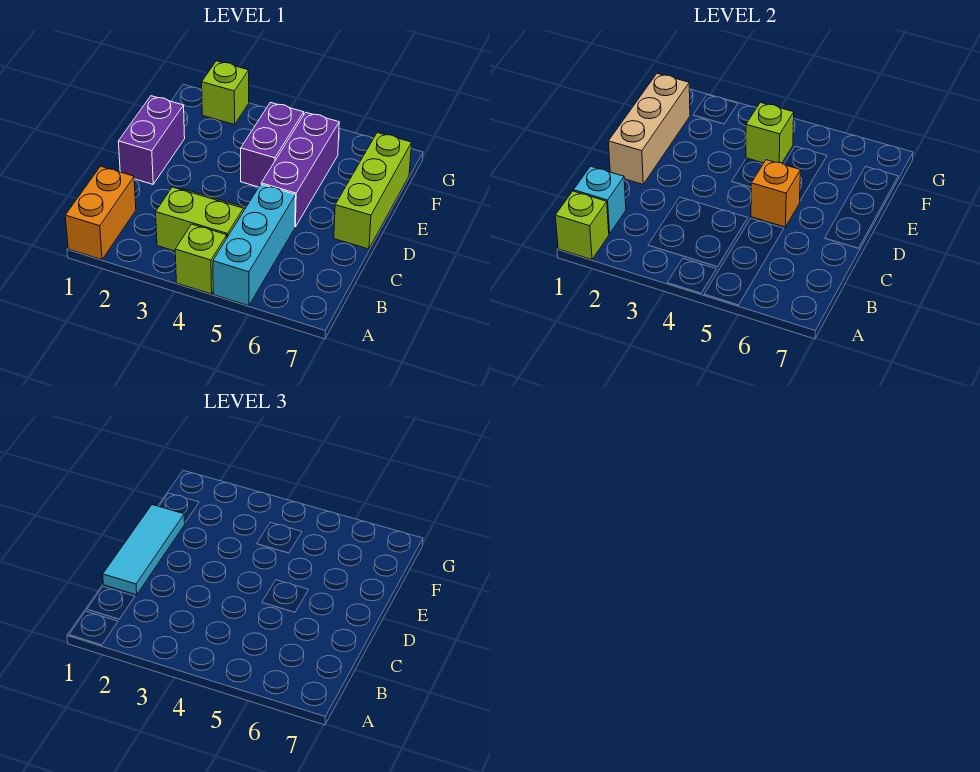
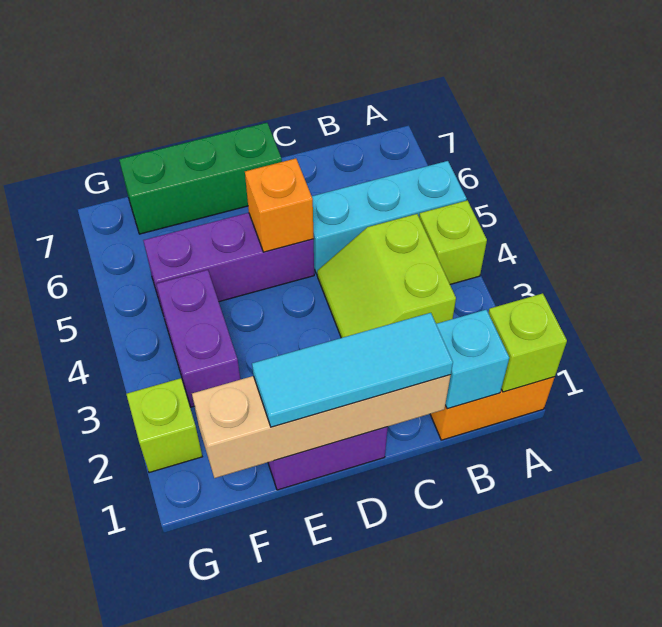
tan 1x3 brick [608,73,690,184] -> tan 1x4 brick [192,375,451,478]
lime 1x3 brick [334,133,412,249] -> green 1x3 brick [119,123,282,234]
purple 1x2 brick [241,102,304,187] -> purple 1x2 brick turned to [156,270,240,407]
lime 1x1 brick [746,102,794,163] -> none

